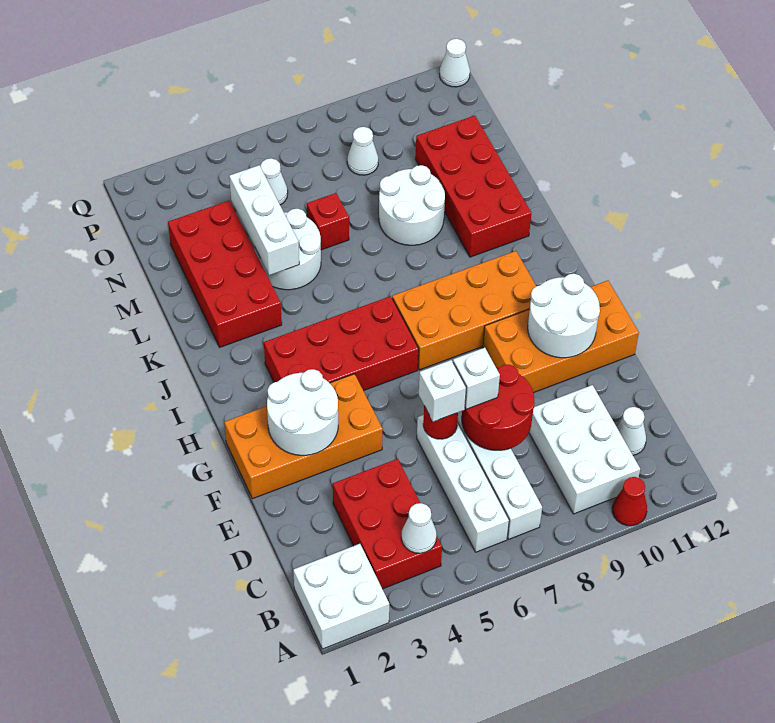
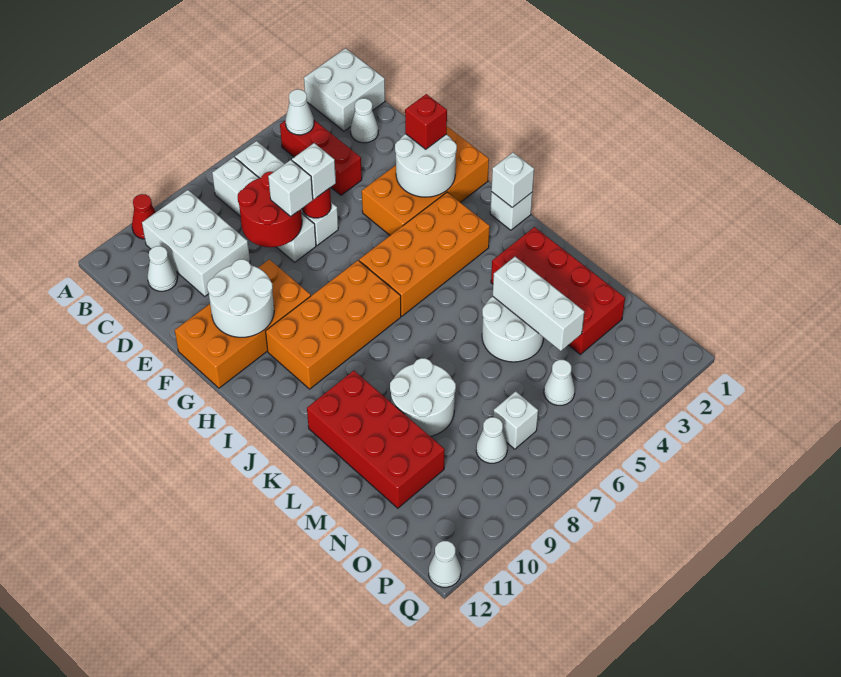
red 2x3 brick [333,459,442,589] -> red 1x3 brick [280,120,362,195]
none -> white 1x1 cone [351,98,378,143]
red 2x4 brick [264,296,419,391] -> orange 2x4 brick [359,192,490,316]
none -> white 1x1 brick [490,192,532,230]
none -> white 1x1 brick [491,153,534,207]
red 1x1 brick [307,193,349,250] -> red 1x1 brick moved to [405,94,447,149]
none -> white 1x1 brick [493,391,538,449]

